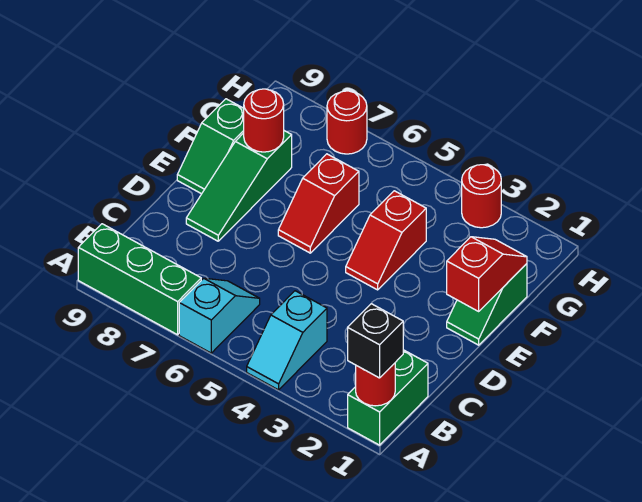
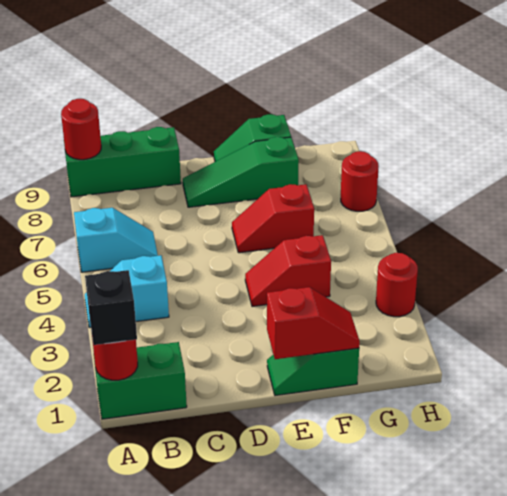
green 1x3 brick [78,224,201,335] -> green 1x3 brick turned to [64,127,181,197]
red 1x1 round brick [244,89,284,152] -> red 1x1 round brick moved to [61,99,101,160]

